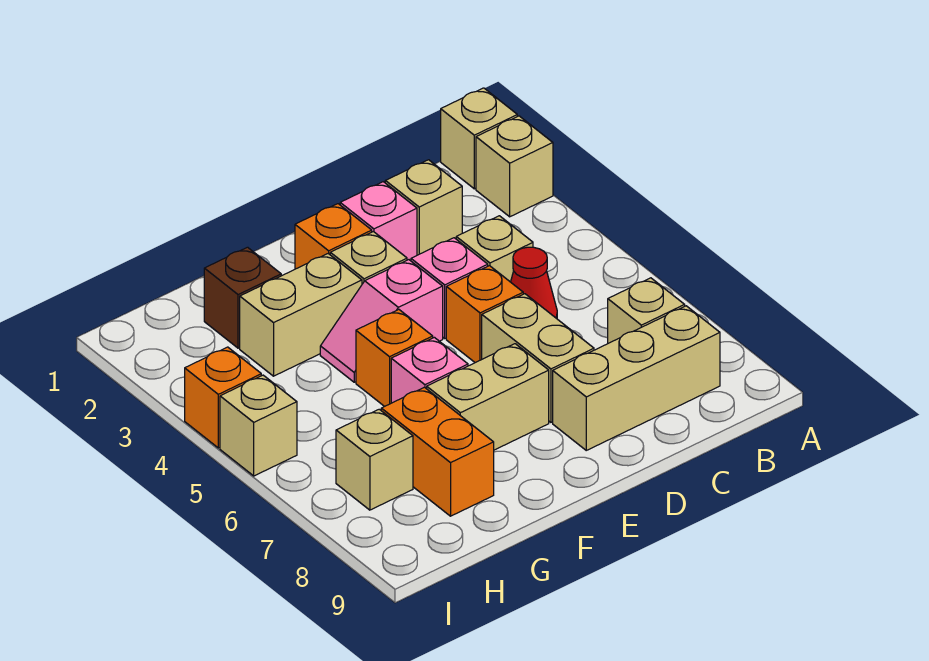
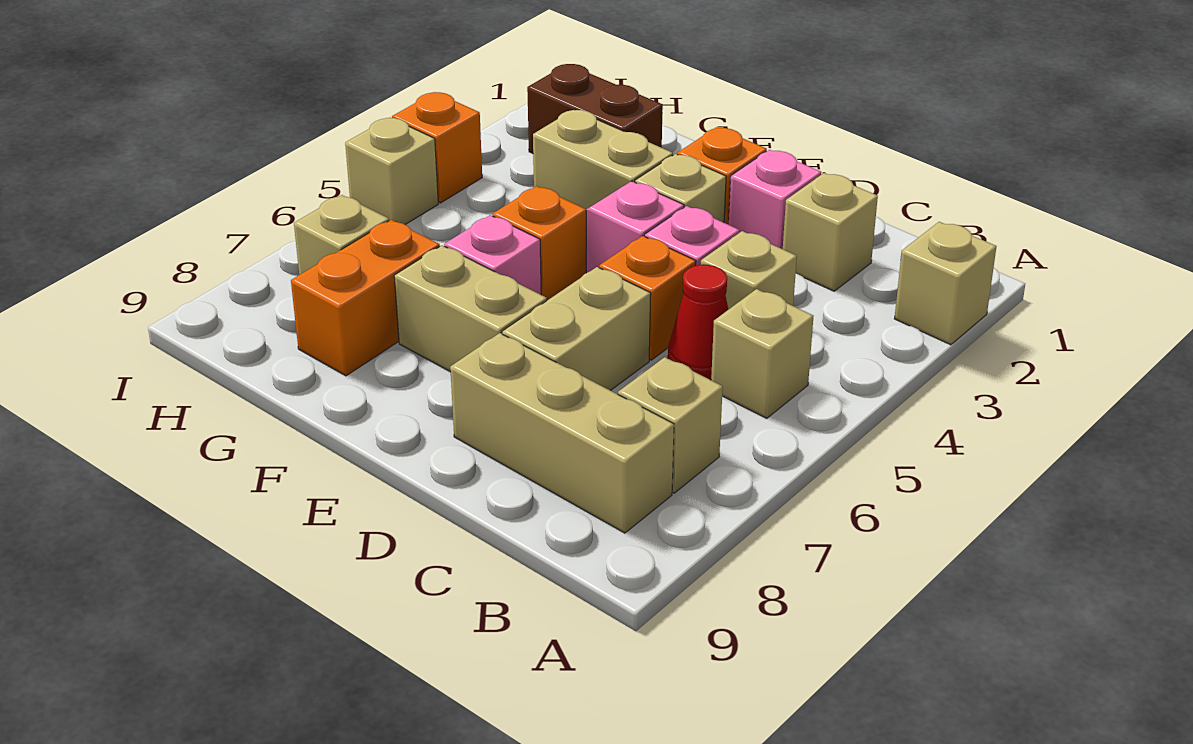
tan 1x1 brick [441,88,517,189] -> tan 1x1 brick moved to [711,289,813,418]
brown 1x1 brick [204,247,281,348] -> brown 1x2 brick [527,64,663,153]

